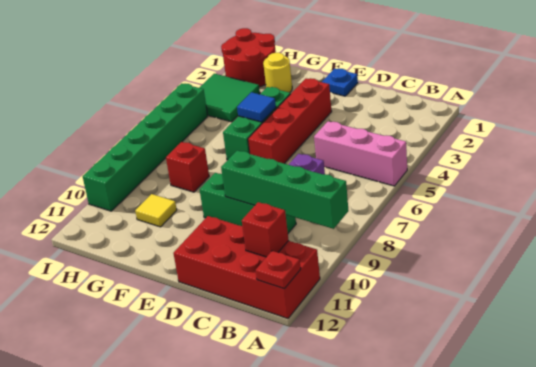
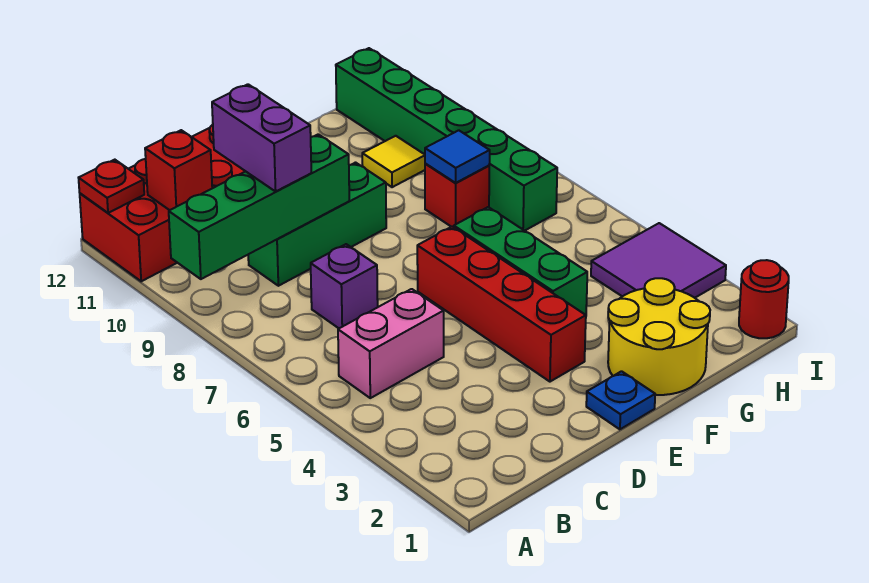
pink 1x3 brick [314,121,407,186] -> pink 1x2 brick [338,289,444,398]
none -> purple 1x2 brick [212,84,311,191]
blue 1x1 tile [237,92,276,122] -> blue 1x1 tile moved to [425,130,490,183]
yellow 1x1 round brick [263,53,292,92] -> yellow 2x2 round brick [608,278,710,395]
red 2x2 round brick [221,28,276,87] -> red 1x1 round brick [739,260,789,338]
green 2x2 tile [199,74,260,122] -> purple 2x2 tile [591,223,726,298]
green 1x6 brick [83,83,208,211] -> green 1x6 brick moved to [336,48,557,231]

